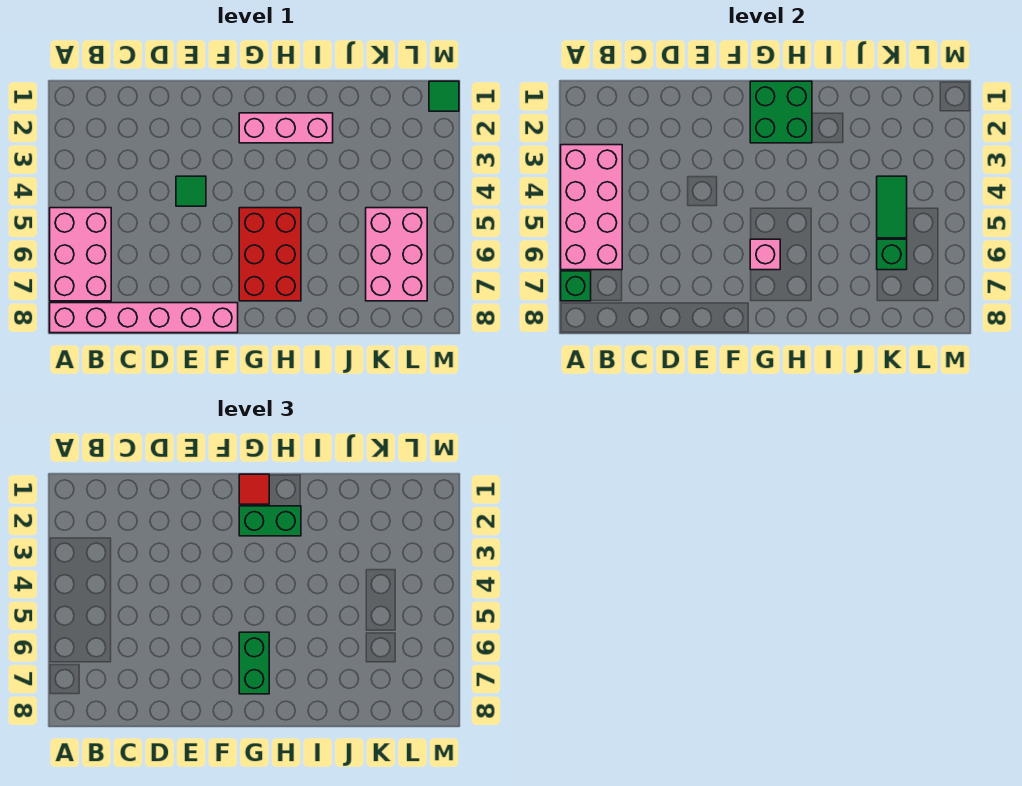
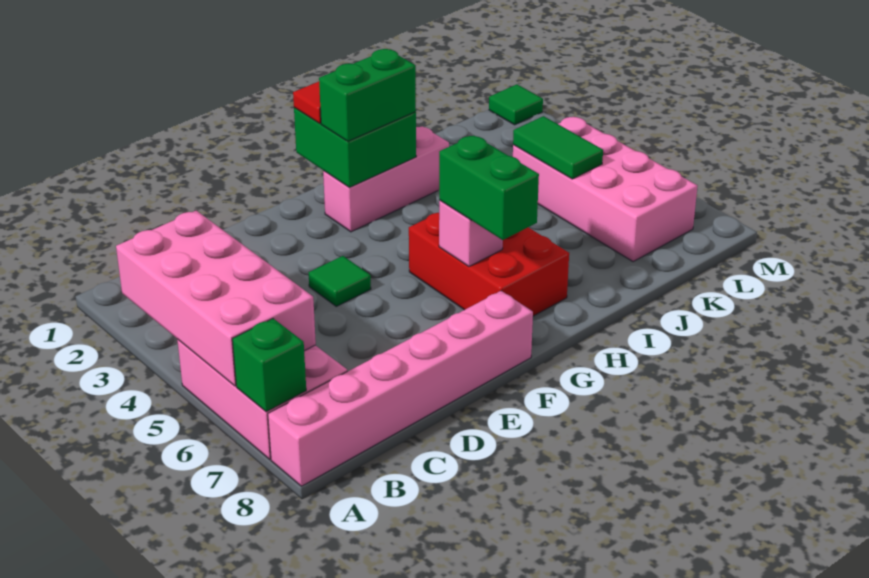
pink 2x3 brick [366,208,427,301] -> pink 2x4 brick [513,117,697,262]
green 1x1 brick [877,239,907,270] -> none

